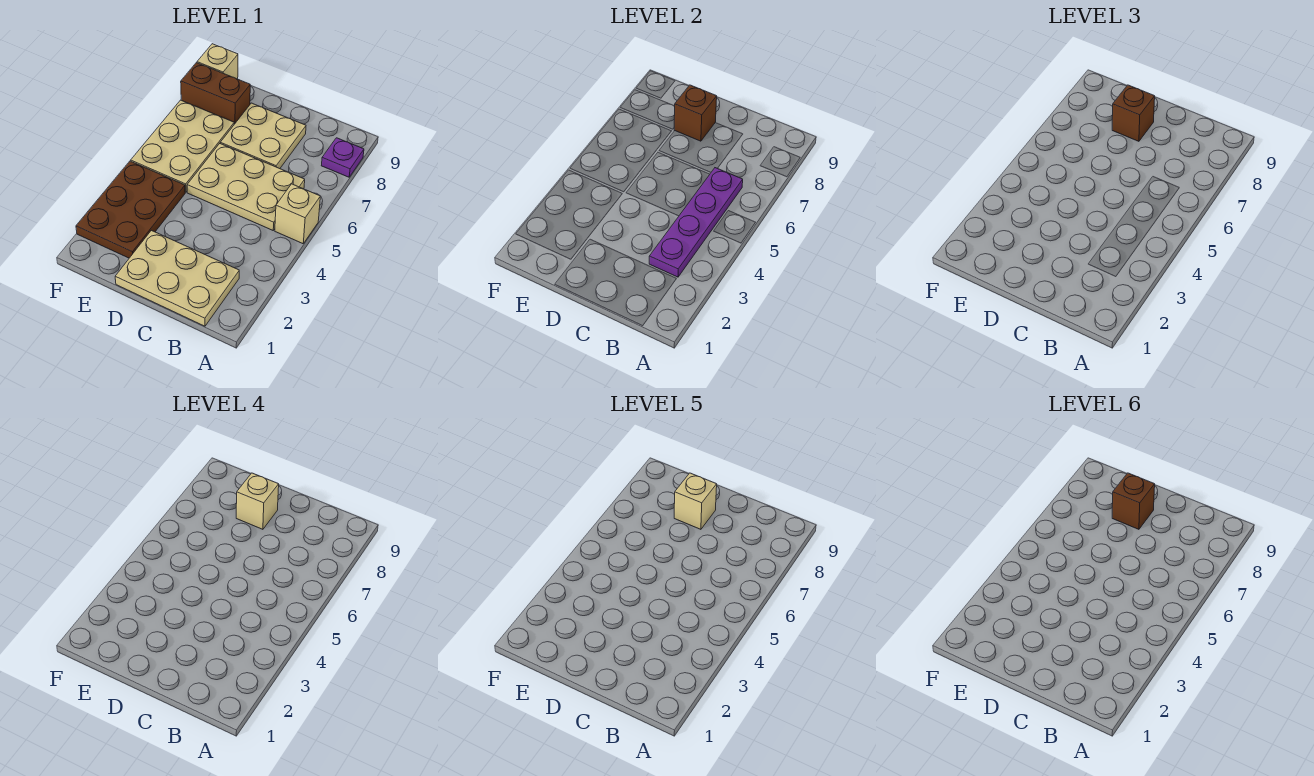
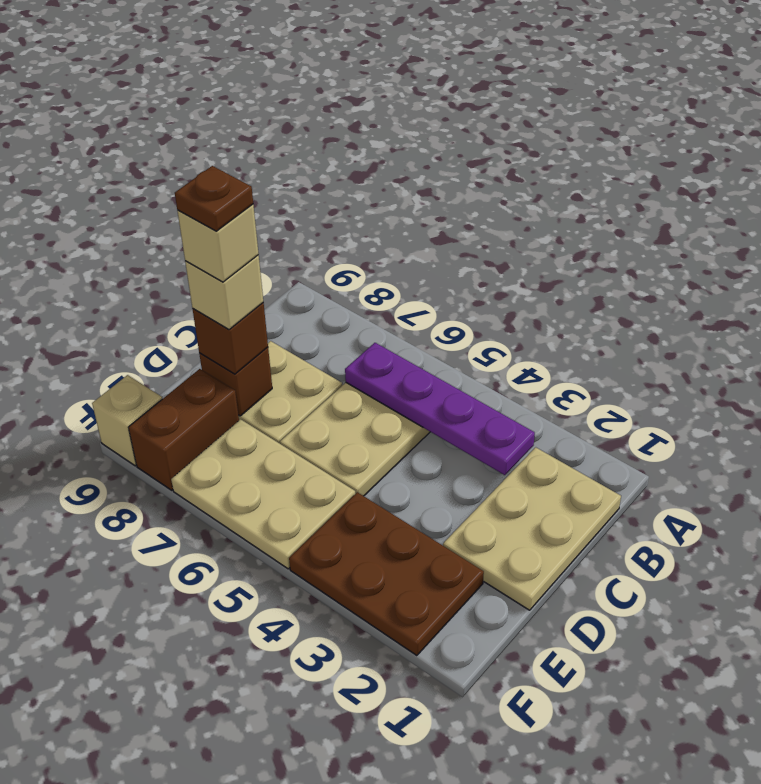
tan 1x1 brick [275,184,320,244] -> none
purple 1x1 plate [321,138,364,177] -> none
brown 1x1 brick [1112,473,1155,529] -> brown 1x1 plate [175,166,253,231]

